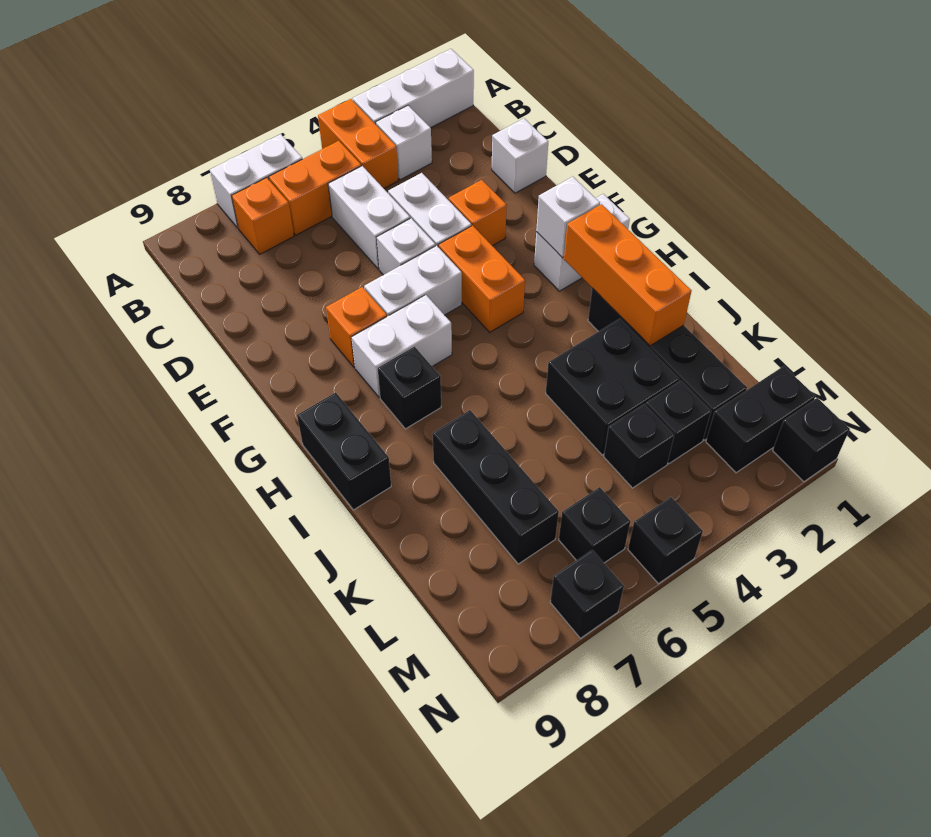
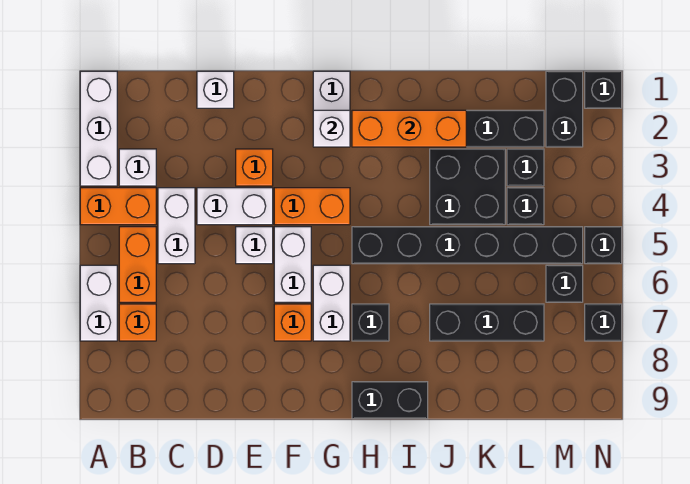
white 1x2 brick [328,166,410,269] -> white 1x2 brick turned to [158,188,195,264]
none -> black 1x6 brick [352,227,583,264]

